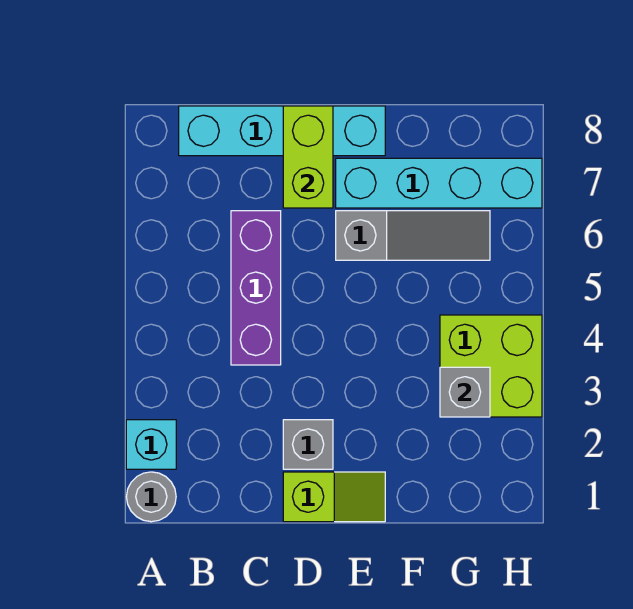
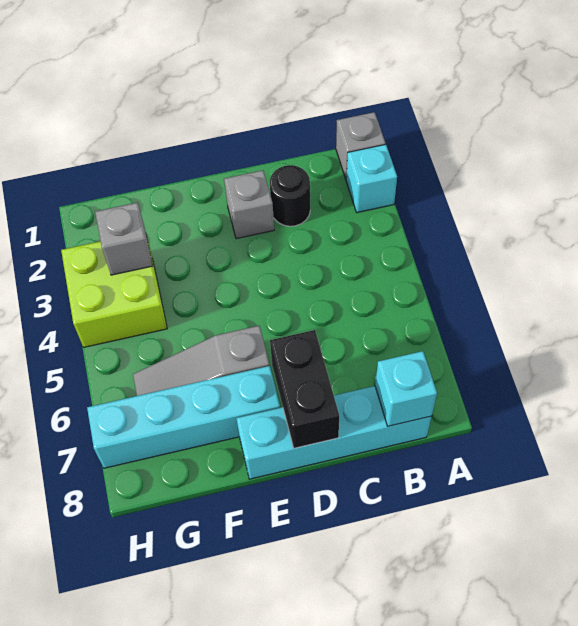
grey 1x1 round brick [126,472,176,522] -> grey 1x1 brick [336,112,386,179]
none -> cyan 1x1 brick [375,351,437,426]
none -> black 1x1 round brick [270,165,310,226]
purple 1x3 brick [231,211,281,365] -> none
lime 1x2 slope [283,472,385,522] -> none
lime 1x2 brick [283,106,333,208] -> black 1x2 brick [270,330,339,448]

